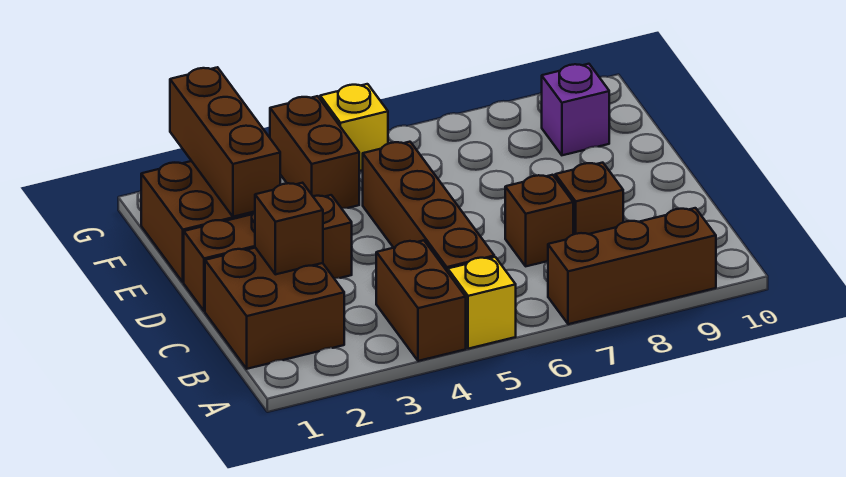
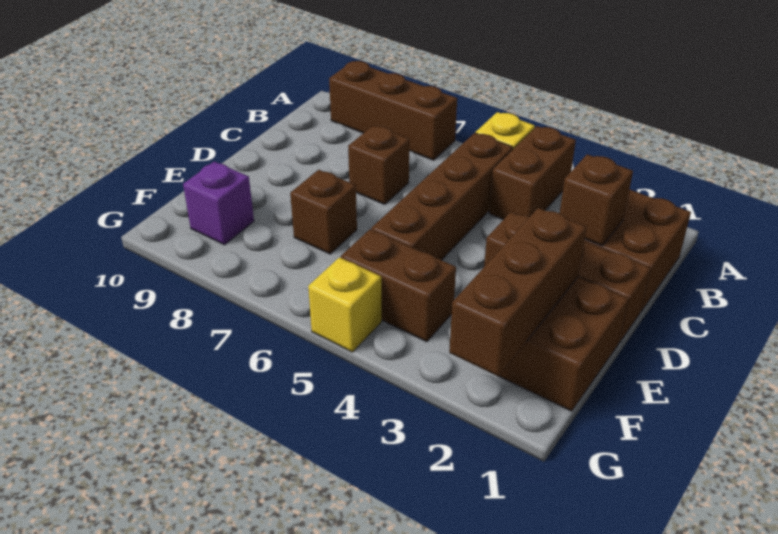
brown 1x1 brick [555,163,623,234] -> brown 1x1 brick moved to [290,170,357,254]
brown 1x2 brick [270,96,359,208] -> brown 1x2 brick turned to [341,229,456,342]

